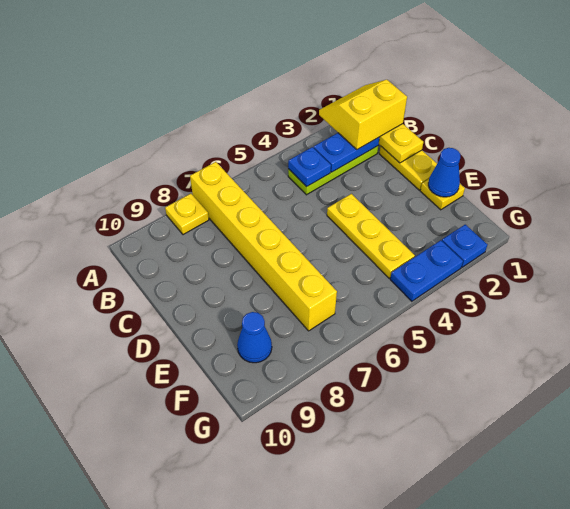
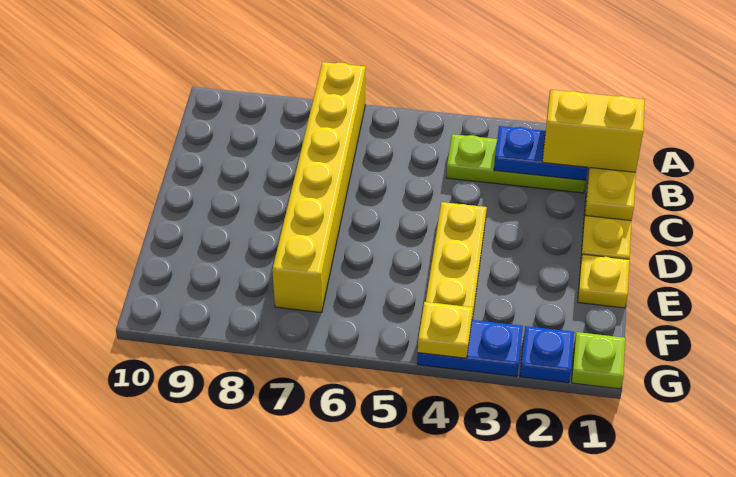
yellow 1x1 plate [165,194,209,235] -> yellow 1x1 plate moved to [418,302,473,358]
blue 1x1 plate [288,147,331,187] -> none
blue 1x1 cone [428,148,460,197] -> none
blue 1x1 cone [237,312,272,363] -> none
none -> lime 1x1 plate [571,332,625,389]

